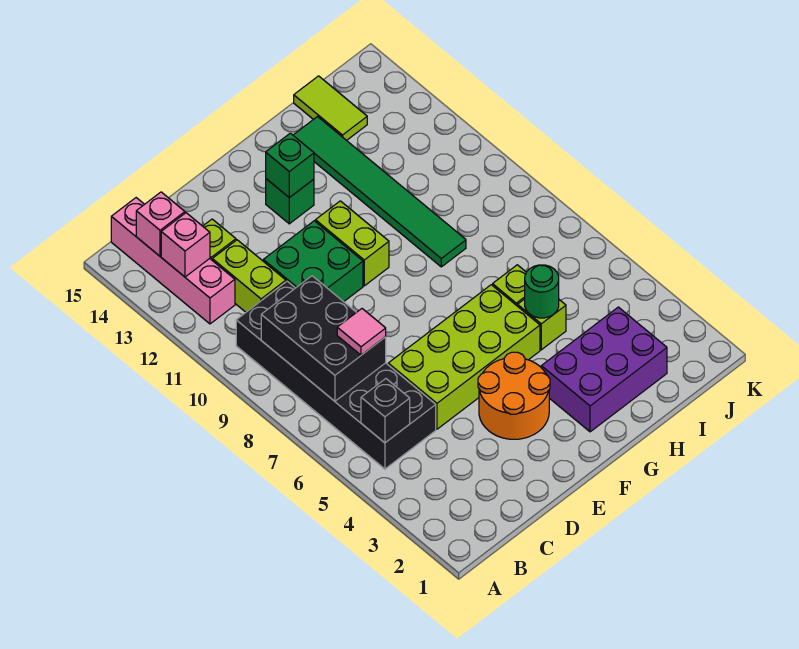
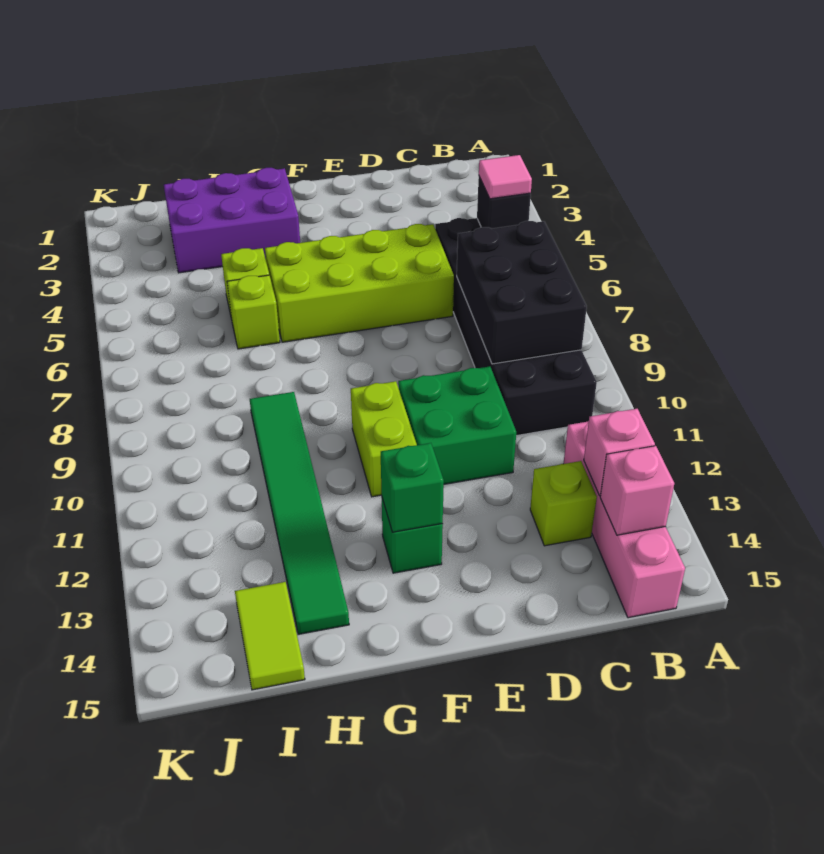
pink 1x1 tile [337,309,386,355] -> pink 1x1 tile moved to [479,155,532,199]
lime 1x2 brick [212,240,286,312] -> none
orange 2x2 round brick [478,352,550,439] -> none
green 1x1 round brick [525,265,559,318] -> none

